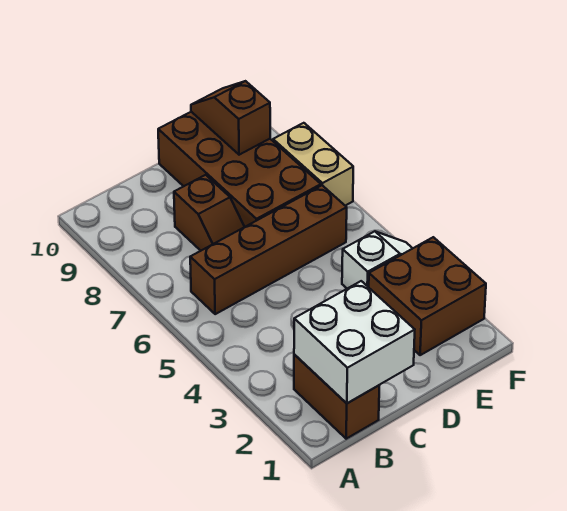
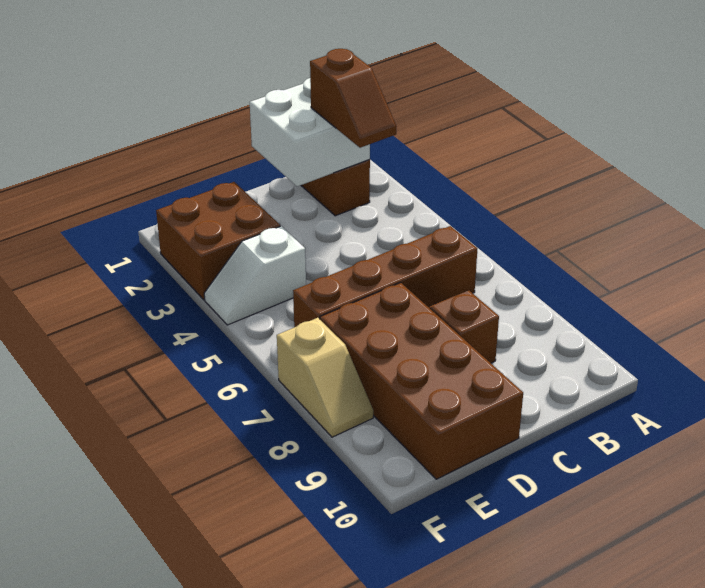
brown 1x2 slope [191,81,270,155] -> brown 1x2 slope moved to [310,49,396,148]
tan 1x2 brick [273,123,353,206] -> tan 1x2 slope [277,318,373,437]

